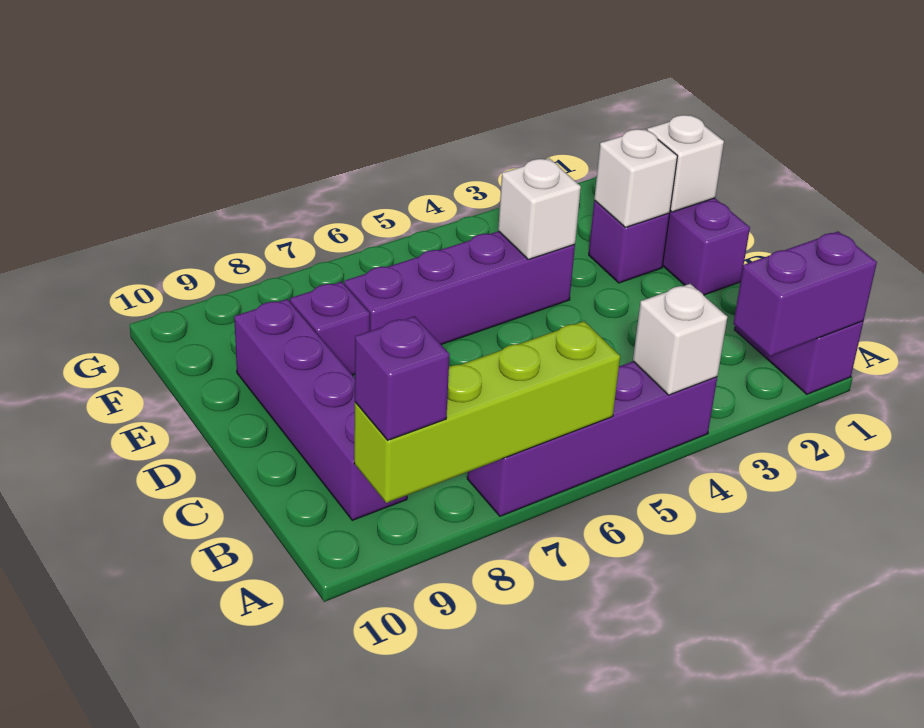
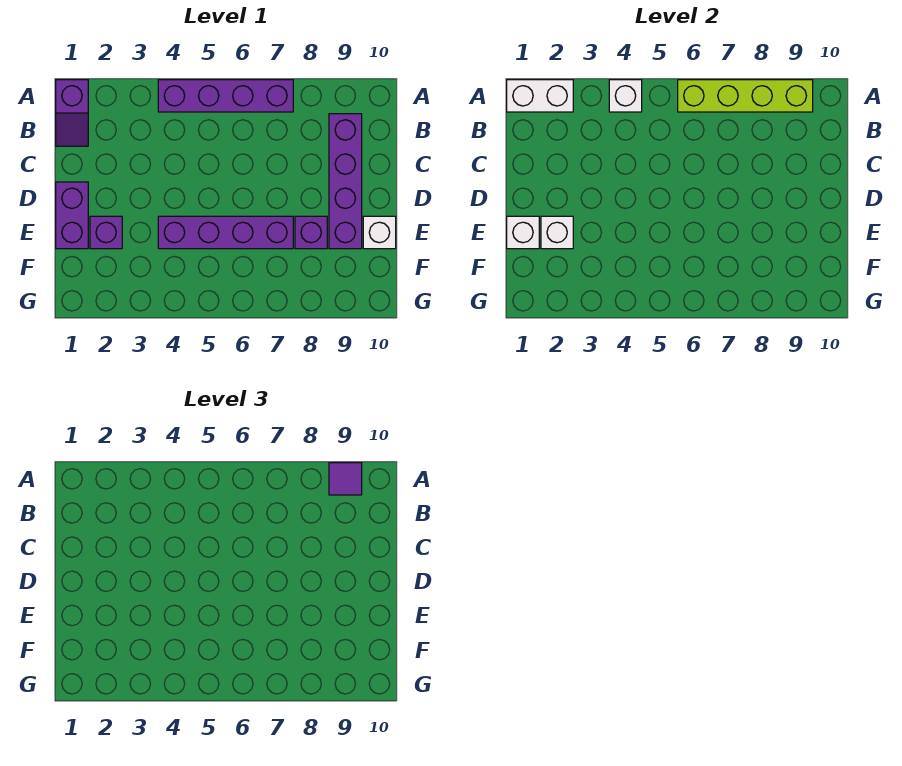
purple 1x2 brick [733,232,877,356] -> white 1x2 brick [507,80,573,112]
purple 1x1 brick [355,316,450,440] -> purple 1x1 tile [329,463,362,495]
white 1x1 brick [498,158,581,260] -> white 1x1 brick moved to [363,216,396,249]

